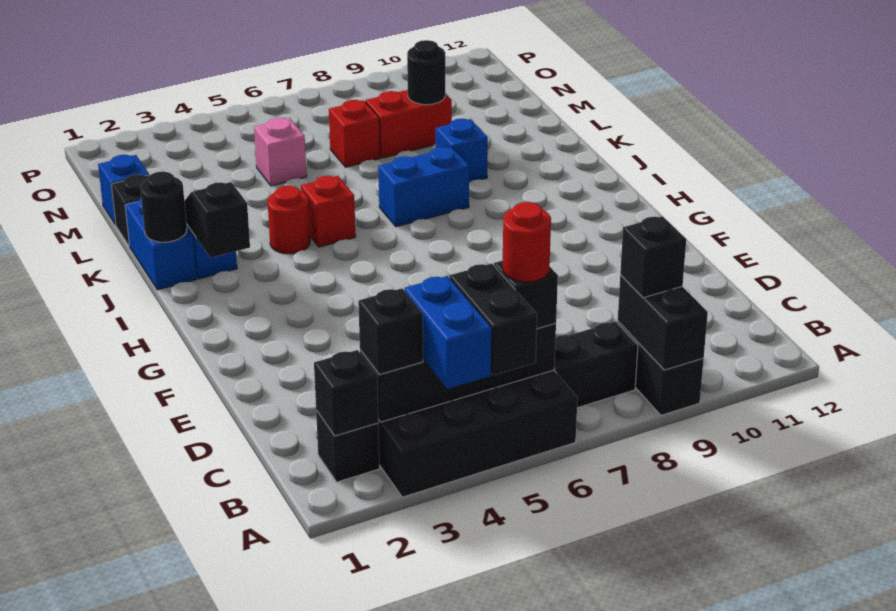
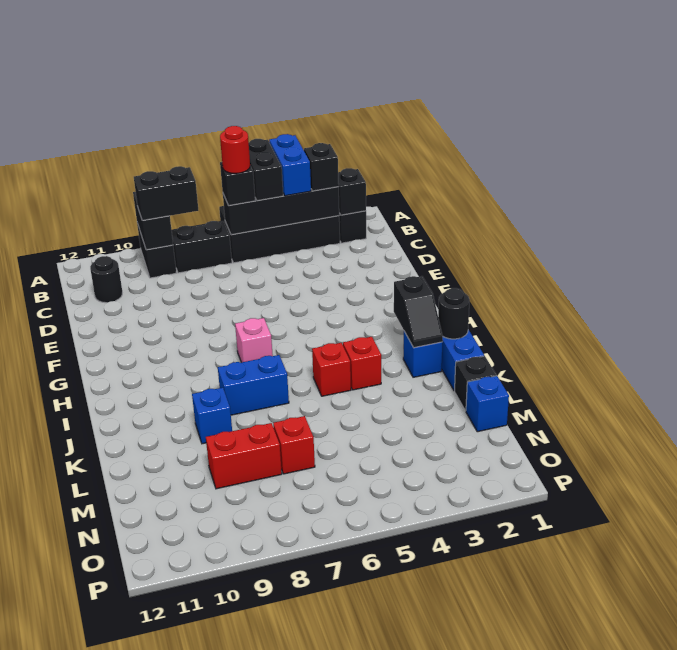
black 1x1 brick [620,216,686,298] -> black 1x2 brick [134,166,198,220]
red 1x1 round brick [268,186,310,254] -> red 1x1 brick [343,337,381,390]
pink 1x1 brick [254,118,307,186] -> pink 1x1 brick moved to [235,318,273,362]
black 1x1 round brick [407,40,445,105] -> black 1x1 round brick moved to [90,256,122,303]

